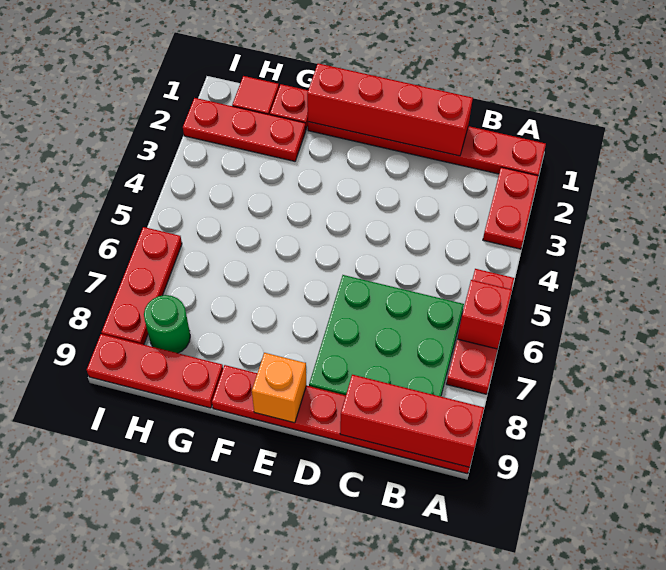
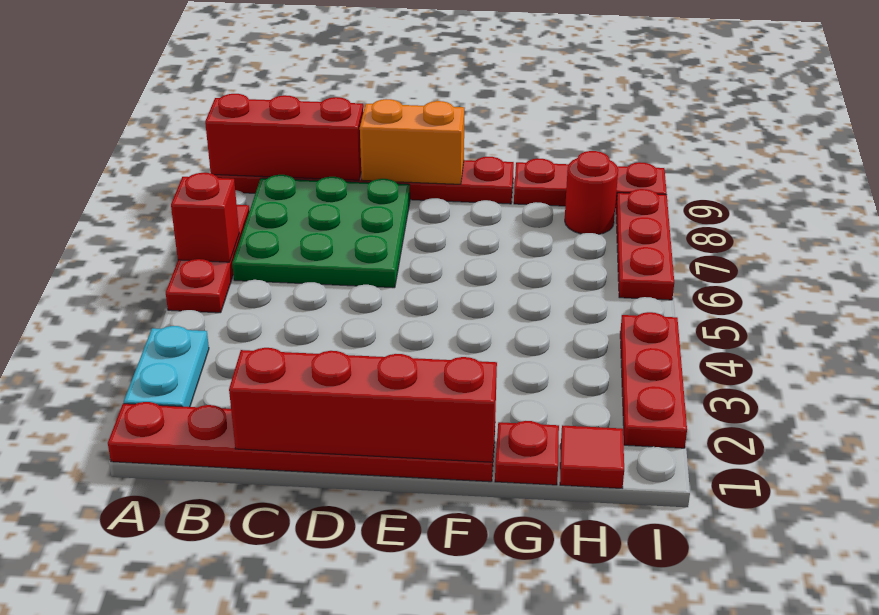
red 1x2 plate [483,167,538,249] -> cyan 1x2 plate [124,326,209,407]
orange 1x1 brick [252,353,306,423] -> orange 1x2 brick [360,99,464,184]
red 1x3 plate [183,98,306,161] -> red 1x3 plate turned to [620,312,687,448]
green 1x1 round brick [144,295,190,353] -> red 1x1 round brick [565,151,618,234]

